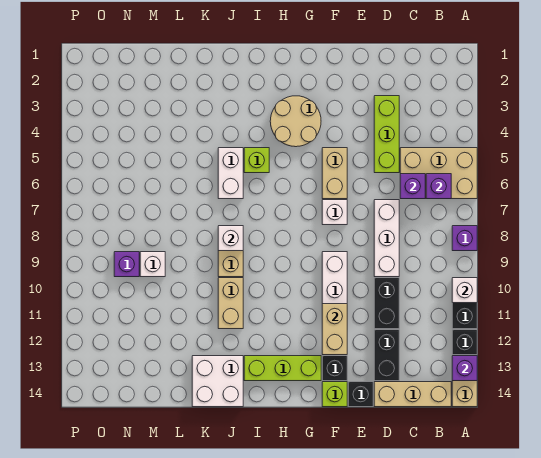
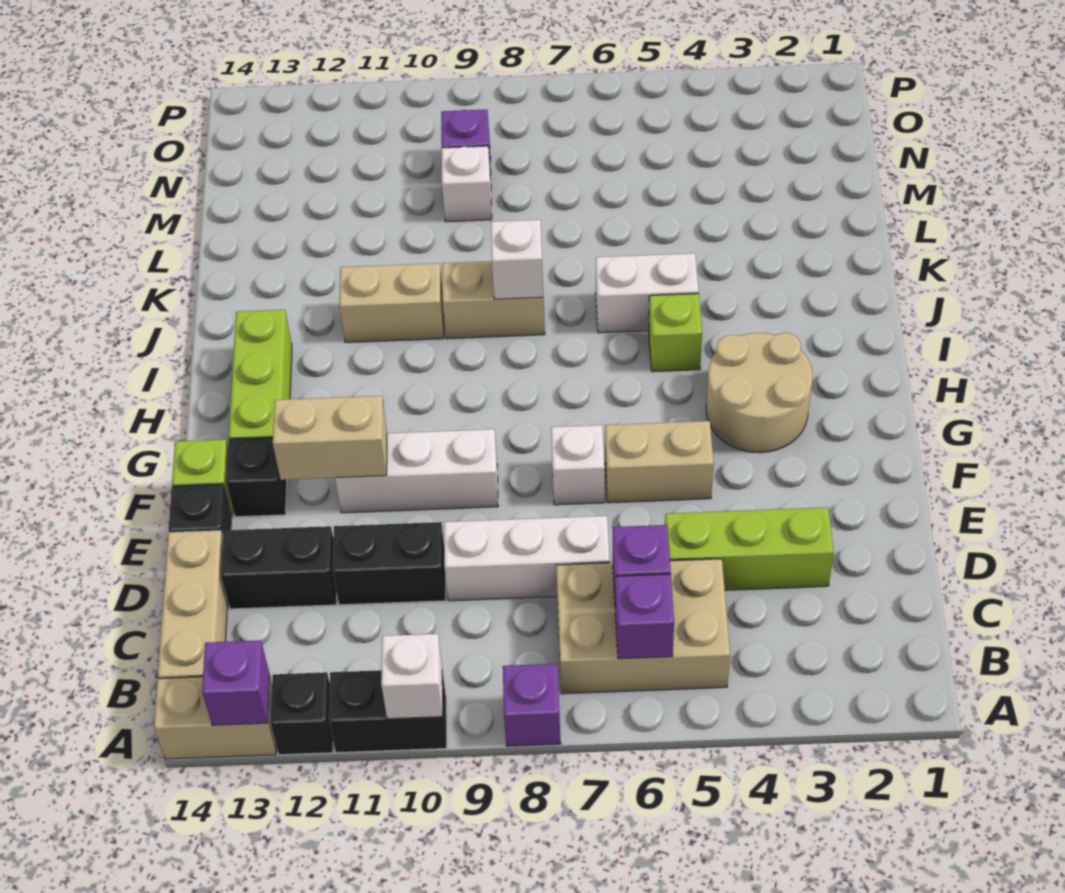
tan 2x3 brick [400,148,477,199] -> tan 2x3 brick turned to [556,559,730,694]
white 2x2 brick [192,356,243,407] -> none

